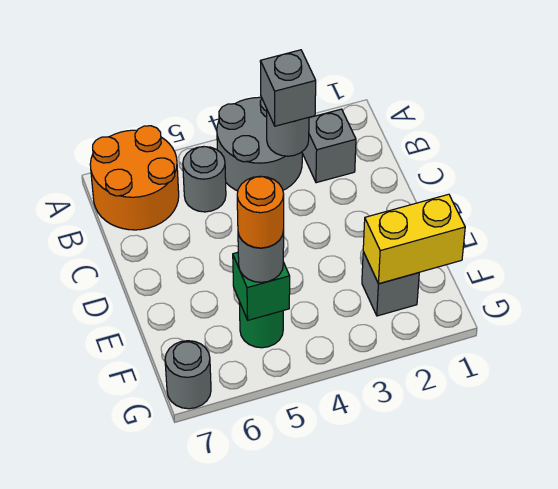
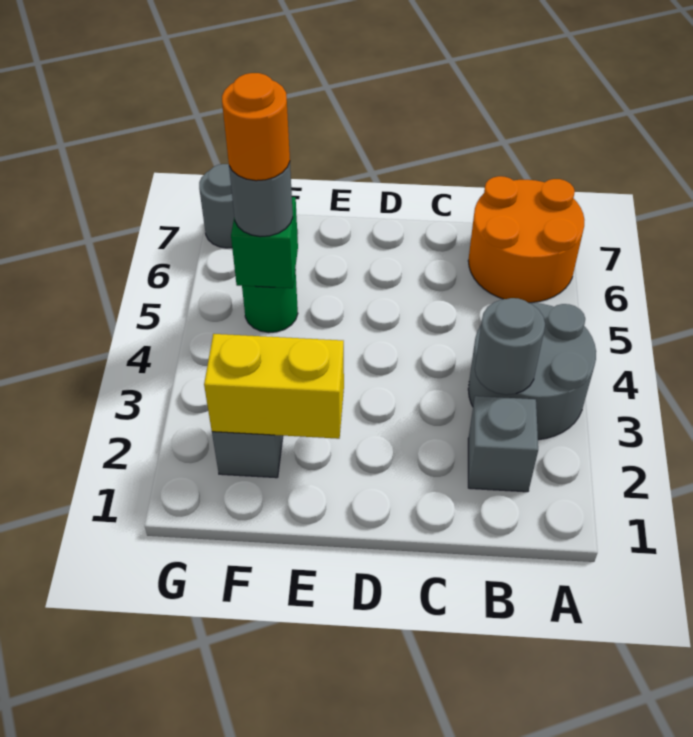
grey 1x1 brick [260,50,316,126] -> none
grey 1x1 round brick [183,147,226,212] -> none
yellow 1x2 brick [363,194,465,284] -> yellow 1x2 brick turned to [204,334,344,439]

